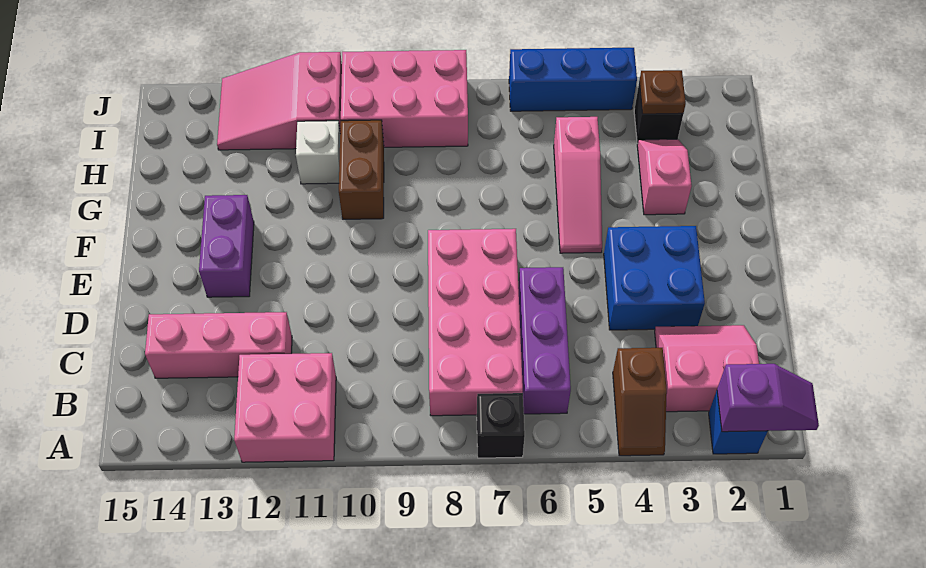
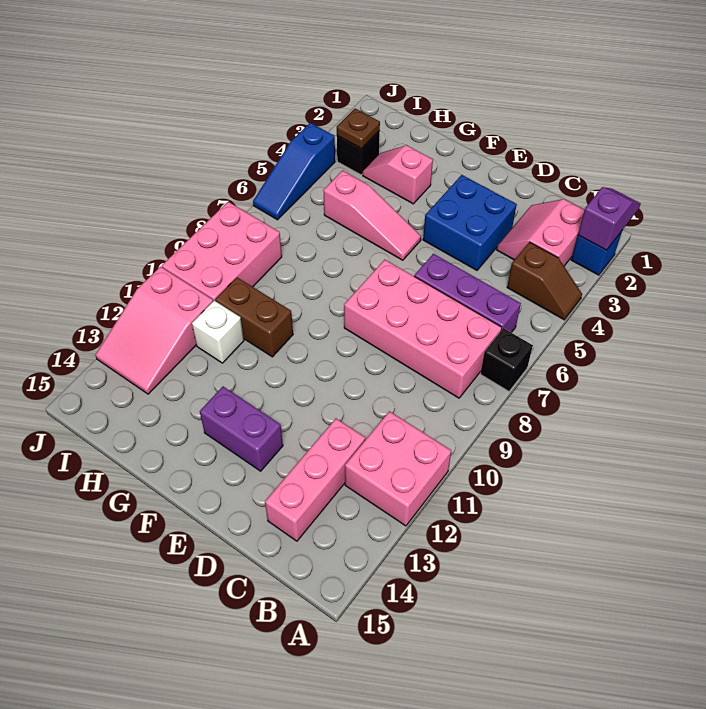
blue 1x3 brick [509,48,637,111] -> blue 1x3 slope [253,123,335,220]

